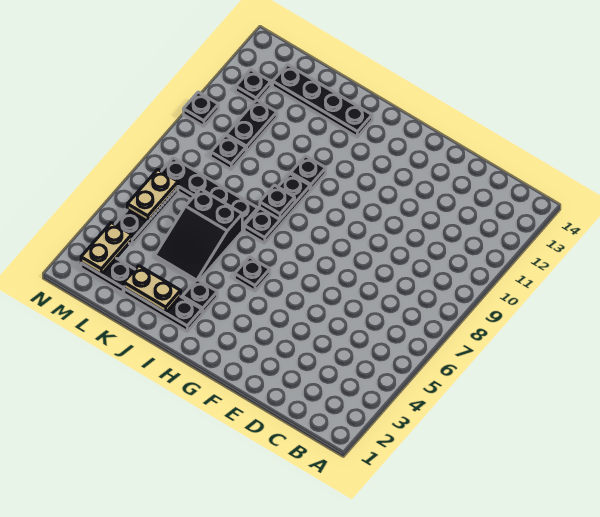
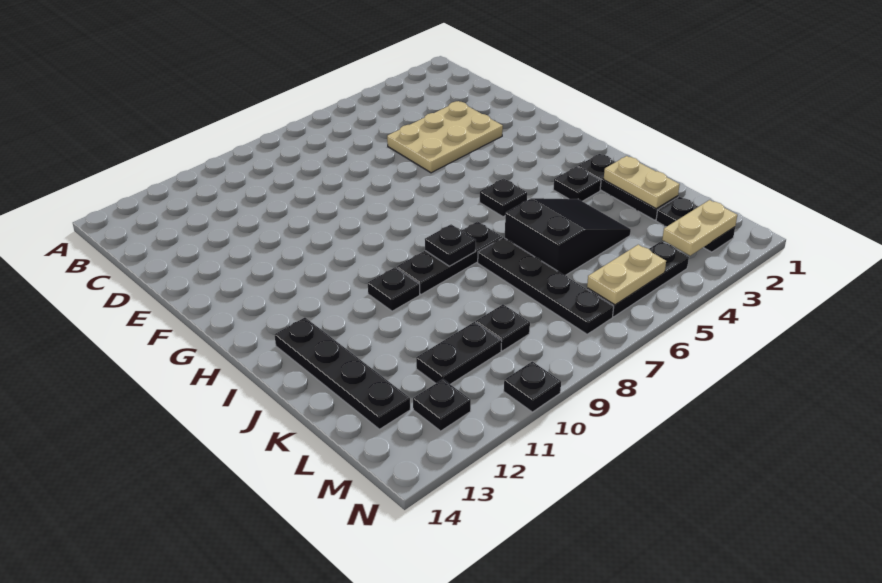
none -> tan 2x3 plate [387,101,503,173]

